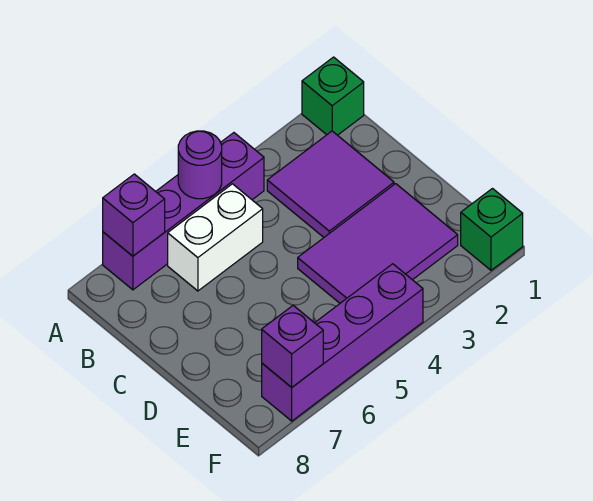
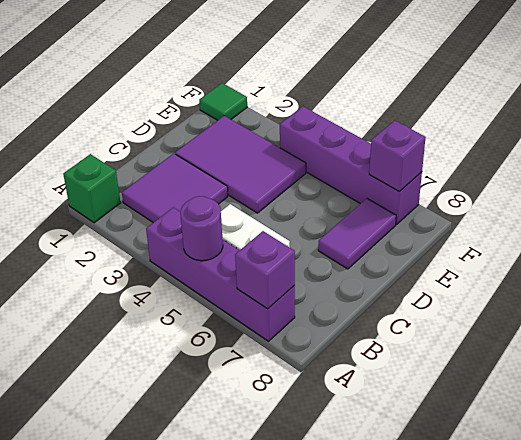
none -> purple 1x2 tile [318,198,396,269]
green 1x1 brick [461,189,523,270] -> green 1x1 tile [199,83,247,120]

